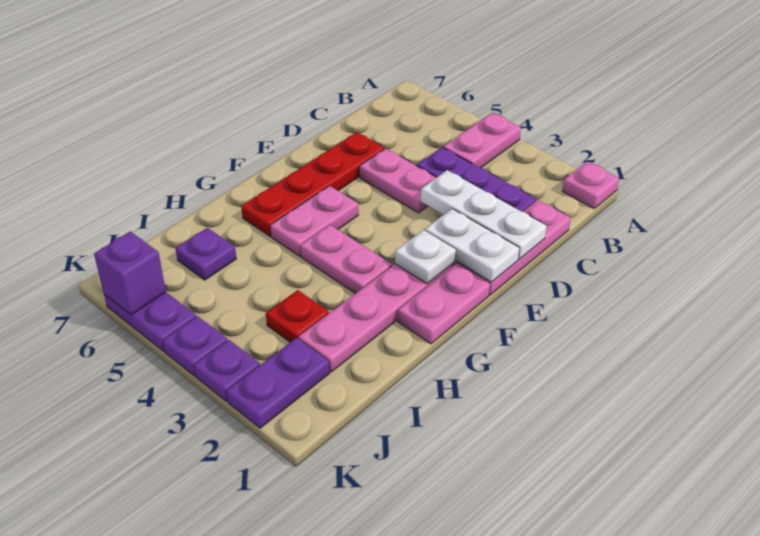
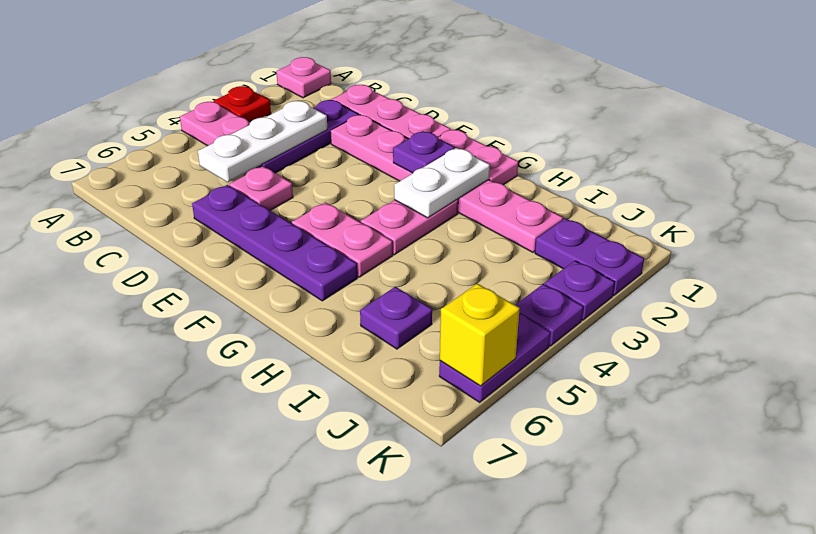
white 1x3 plate [421,170,547,259] -> white 1x3 plate moved to [198,101,327,182]
pink 1x2 plate [360,149,437,213] -> pink 1x1 plate [229,166,293,210]
red 1x4 plate [241,132,384,236] -> purple 1x4 plate [192,185,357,301]
white 1x2 plate [425,209,519,282] -> white 1x2 plate moved to [394,148,490,218]
white 1x1 plate [395,230,456,284] -> purple 1x1 plate [393,131,455,173]
red 1x1 plate [266,290,329,342] -> red 1x1 plate moved to [213,86,271,122]
purple 1x1 brick [94,231,166,315] -> yellow 1x1 brick [440,283,520,386]

